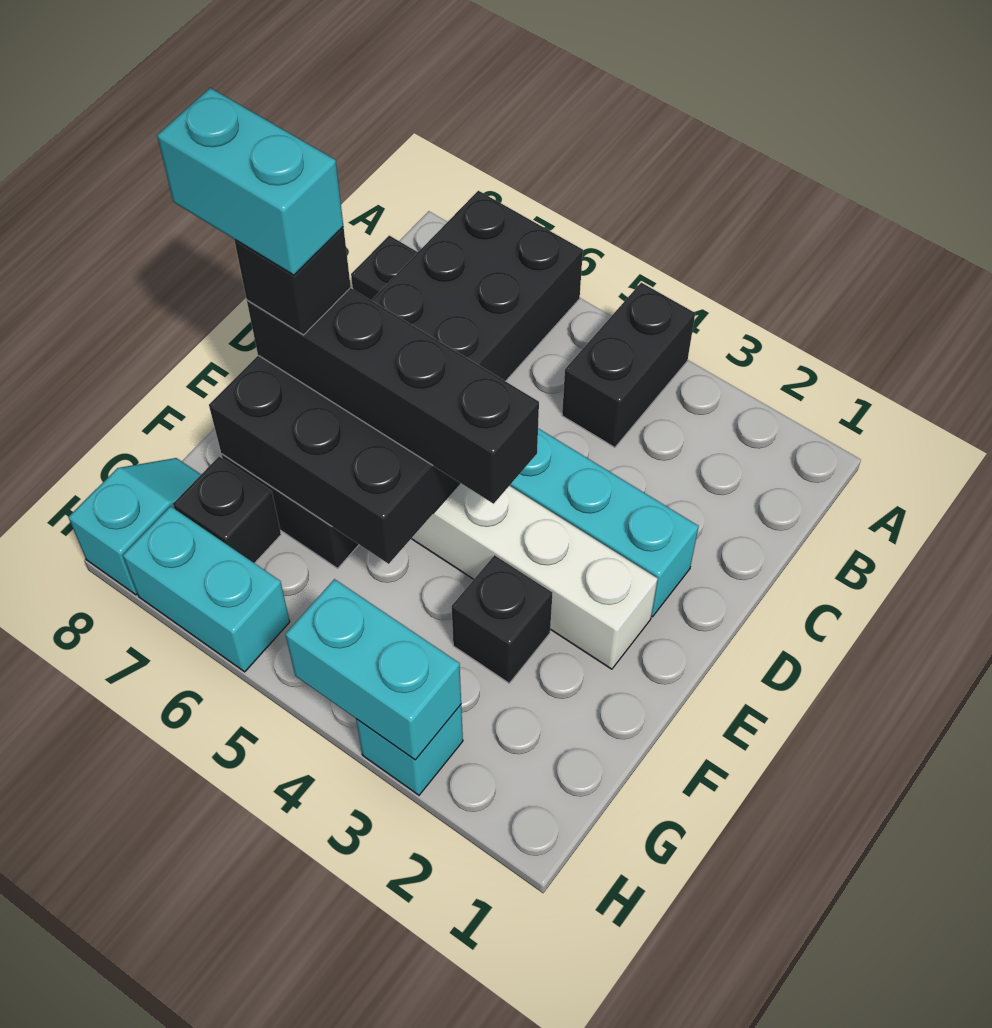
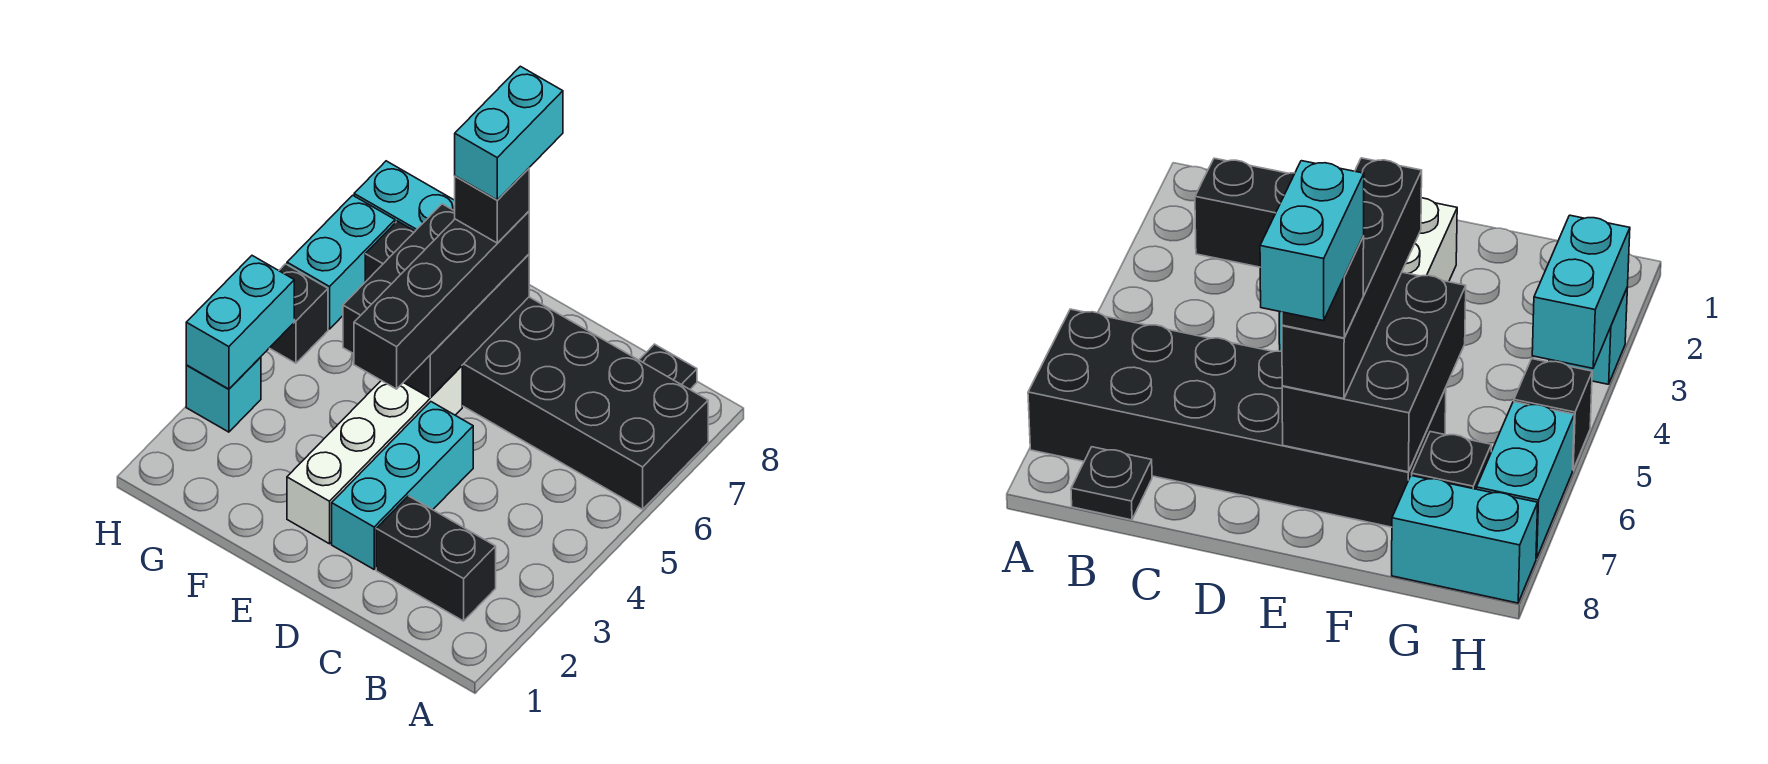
black 1x2 brick [562,283,695,447] -> black 1x2 brick moved to [376,496,496,621]
black 1x1 brick [451,555,552,683] -> black 1x1 brick moved to [270,264,328,363]
cyan 1x2 slope [68,458,201,595] -> cyan 1x2 brick [354,161,455,231]

